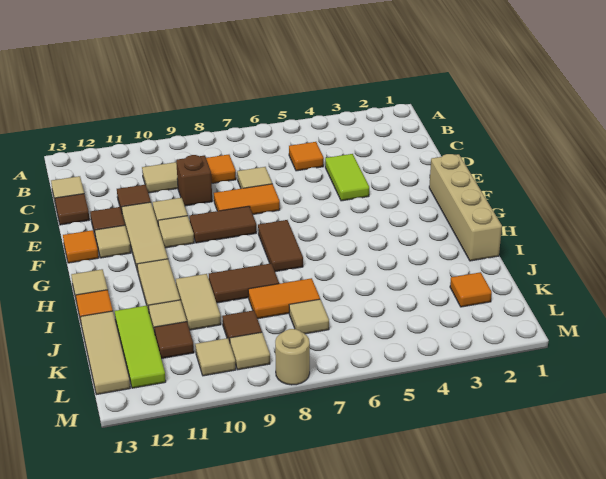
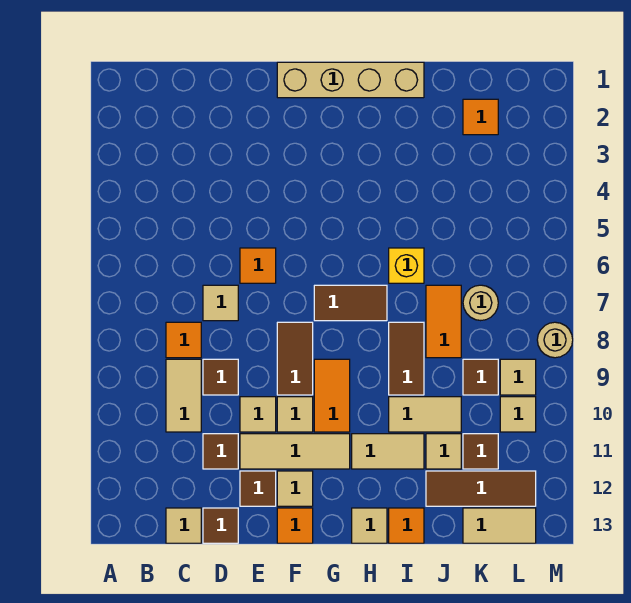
orange 1x1 tile [289,142,324,171] -> orange 1x1 tile moved to [240,248,276,283]
lime 1x2 tile [325,154,369,201] -> none
brown 1x1 brick [176,155,212,206] -> brown 1x1 tile [203,359,238,395]
orange 1x2 tile [214,184,280,214] -> orange 1x2 tile moved to [314,359,350,432]
none -> yellow 1x1 brick [389,248,424,283]
lime 1x3 tile [115,306,166,388] -> brown 1x3 tile [426,471,536,506]
tan 1x3 tile [80,311,130,395] -> tan 1x2 tile [463,508,536,543]
tan 1x1 tile [289,299,329,334] -> tan 1x1 round brick [463,285,498,321]

